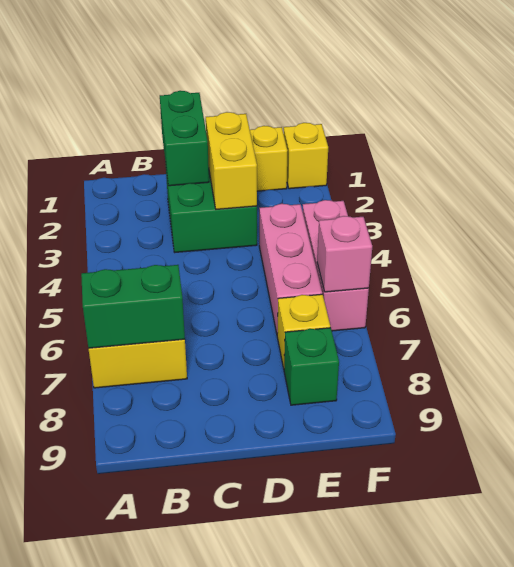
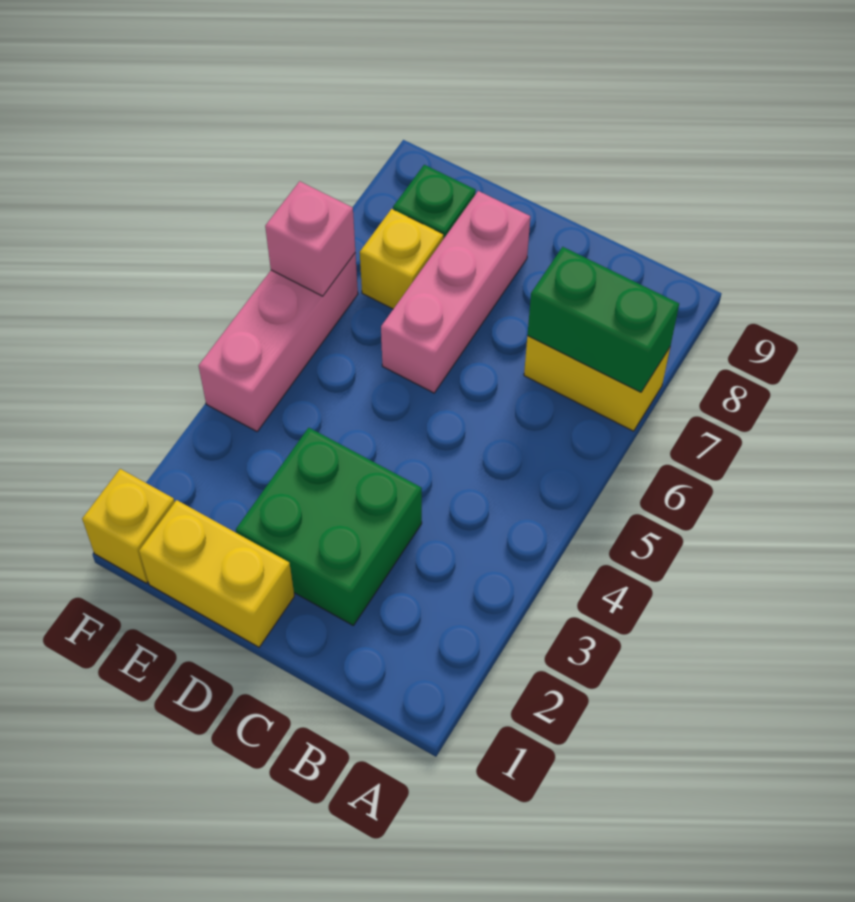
green 1x2 brick [160,91,209,186] -> none
yellow 1x2 brick [206,112,257,209] -> none
pink 1x3 brick [259,204,322,333] -> pink 1x3 brick moved to [381,191,530,393]

